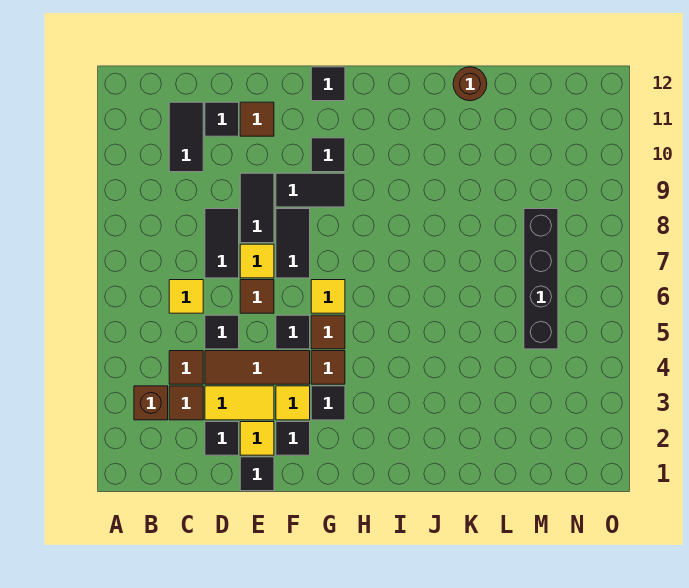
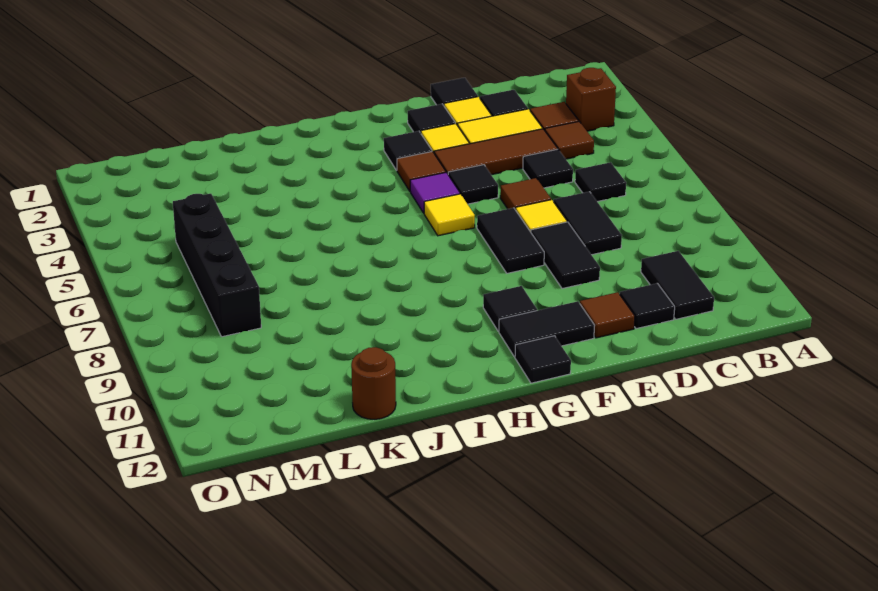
yellow 1x1 tile [169,280,203,313] -> black 1x1 tile [575,162,626,202]
black 1x2 tile [276,173,345,207] -> black 1x2 tile moved to [499,301,595,357]
brown 1x1 tile [311,315,345,349] -> purple 1x1 tile [410,172,460,213]

